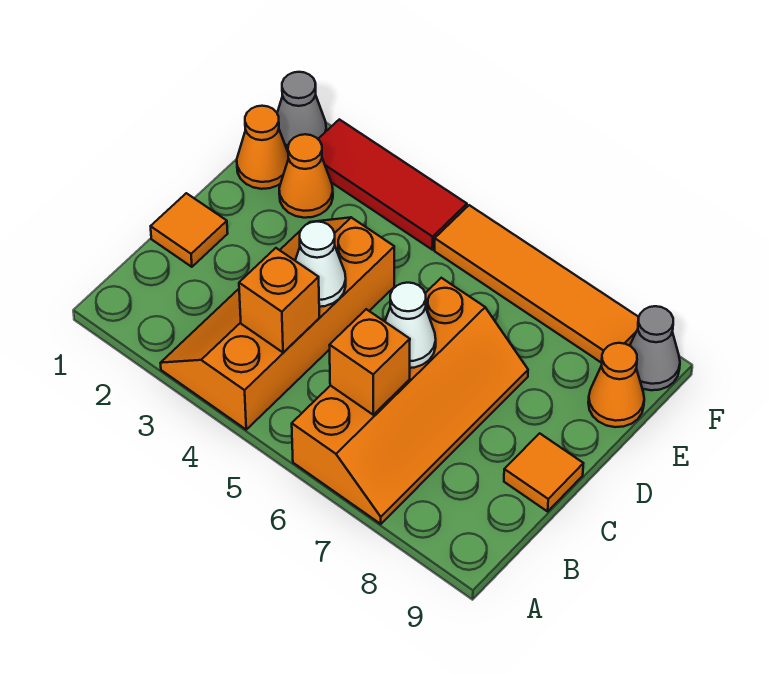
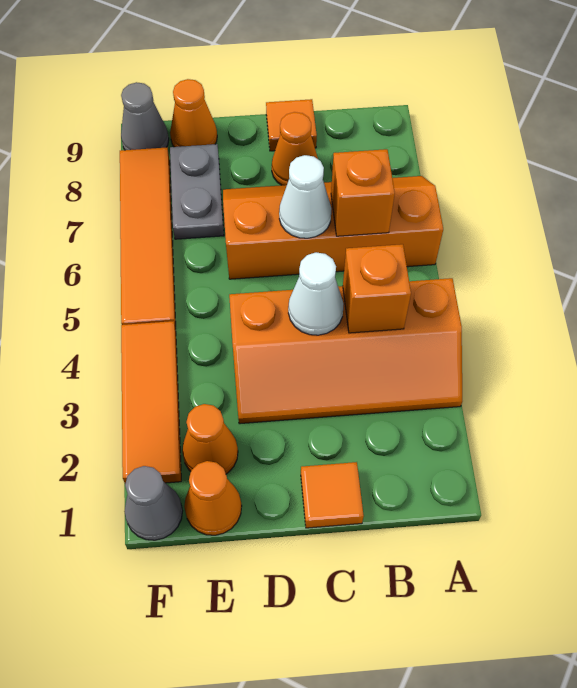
none -> orange 1x1 cone [272,112,318,185]
none -> grey 1x2 plate [170,144,224,239]
red 1x3 tile [318,119,467,250] -> orange 1x3 tile [121,321,181,483]

